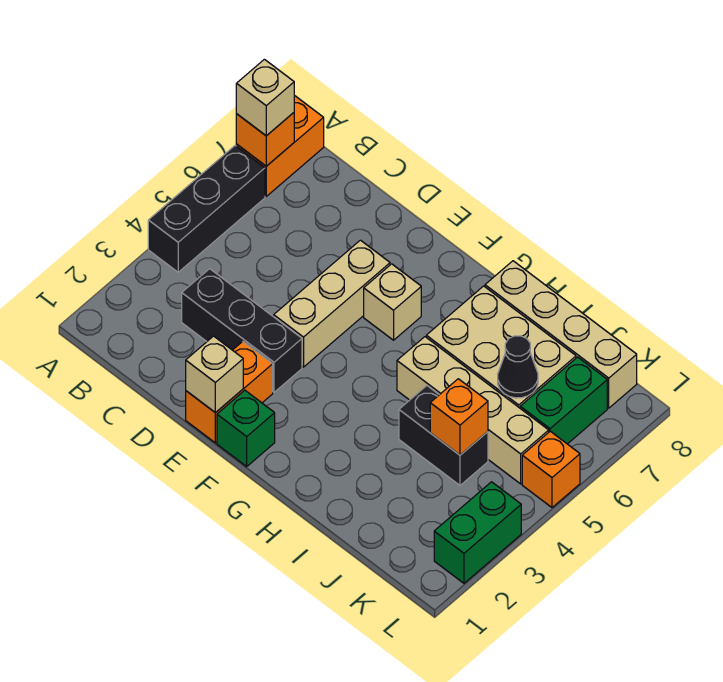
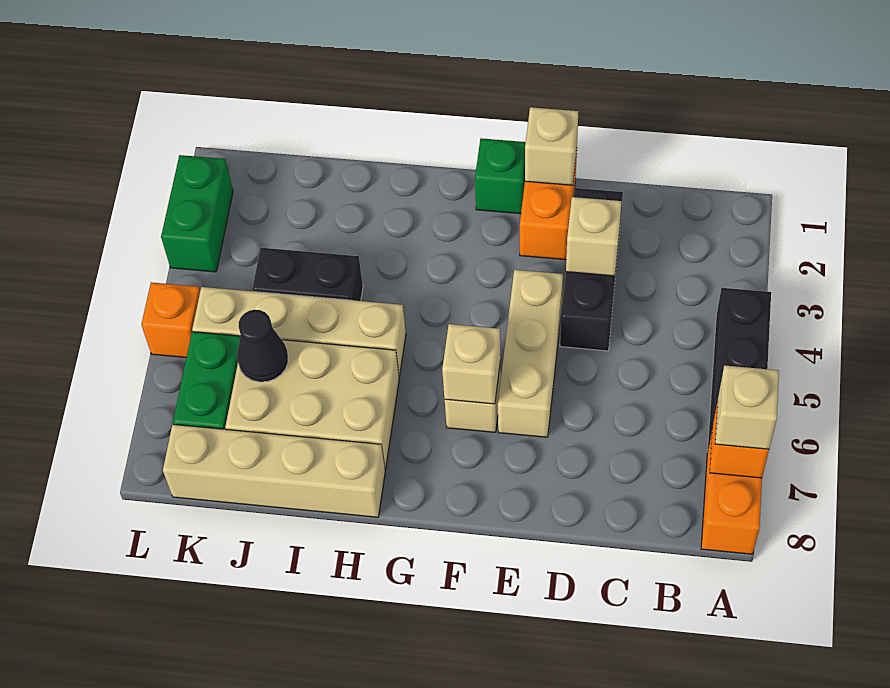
black 1x3 brick [182,269,302,392] -> black 1x3 brick turned to [560,188,623,351]
none -> tan 1x1 brick [566,197,622,276]
none -> tan 1x1 brick [442,324,501,404]
orange 1x1 brick [430,379,488,455] -> none

